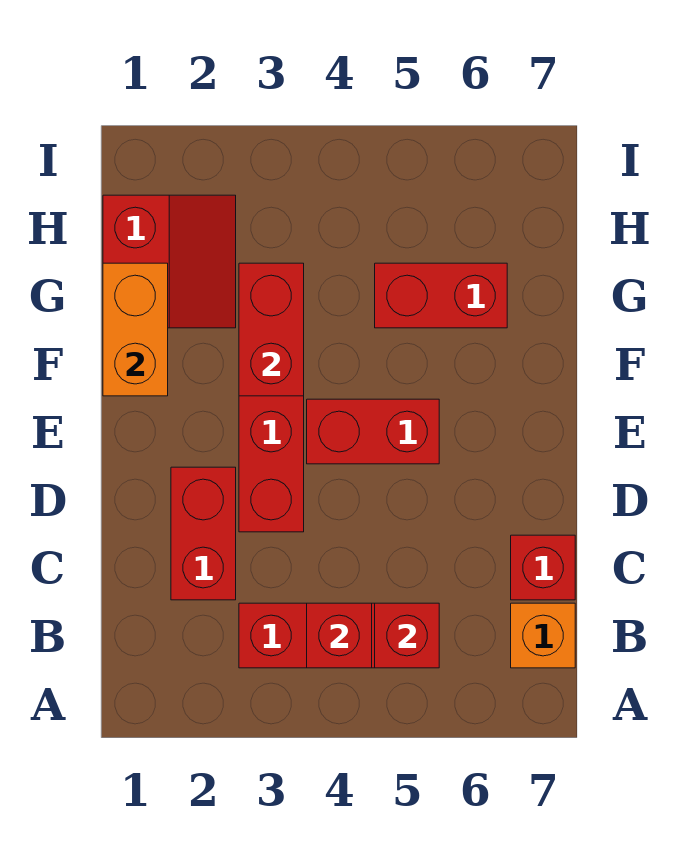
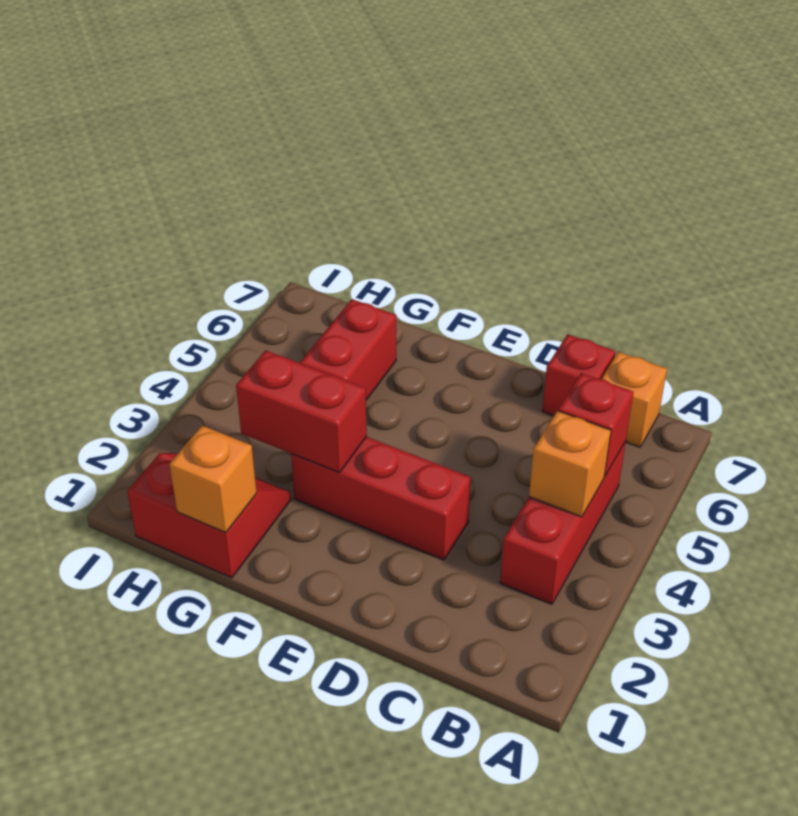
red 1x1 brick [307,603,372,668] -> orange 1x1 brick [529,411,611,517]
red 1x2 brick [171,467,236,600] -> none
red 1x2 brick [307,399,439,464] -> none
orange 1x2 brick [103,263,168,396] -> orange 1x1 brick [169,426,257,533]

